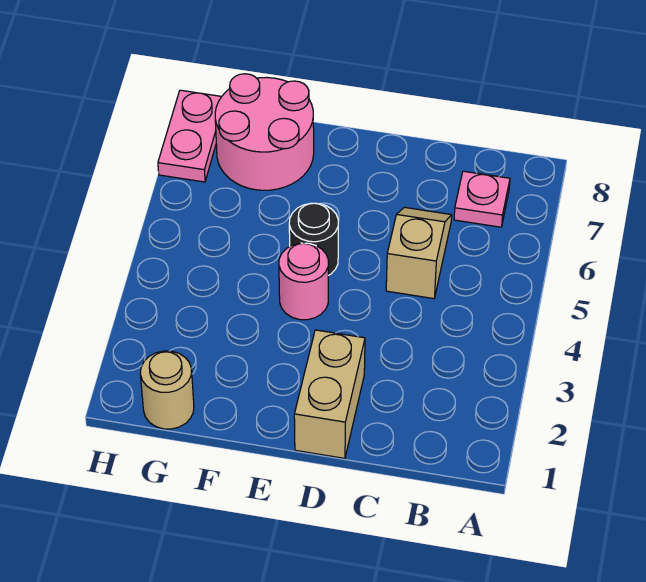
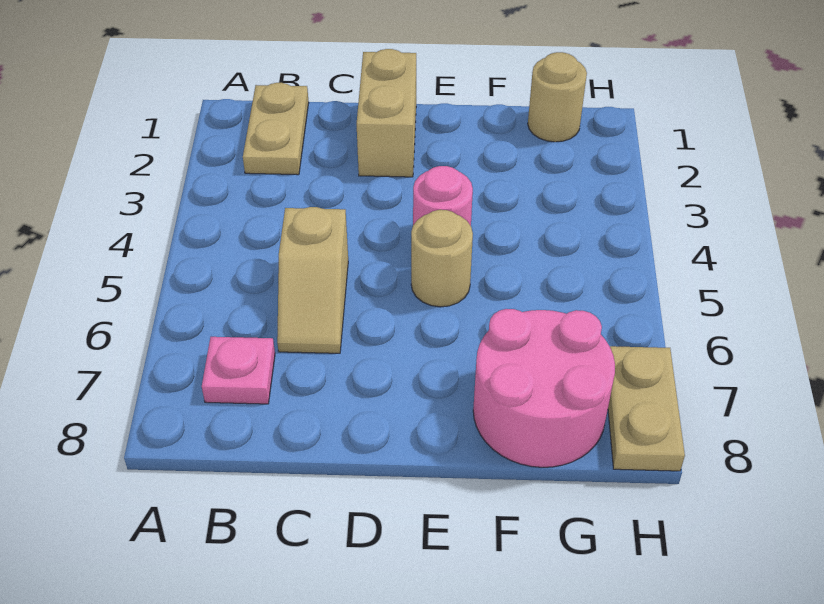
none -> tan 1x2 plate [243,83,309,175]
black 1x1 round brick [289,203,338,276] -> tan 1x1 round brick [411,210,473,307]
pink 1x2 plate [158,90,222,182] -> tan 1x2 plate [608,346,685,471]

